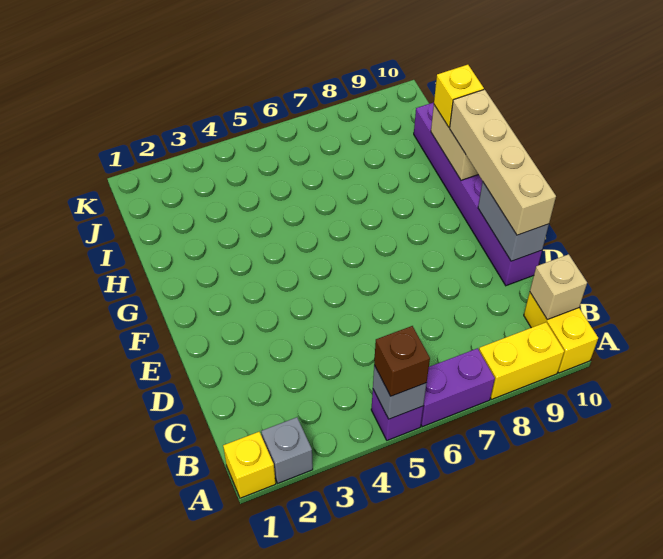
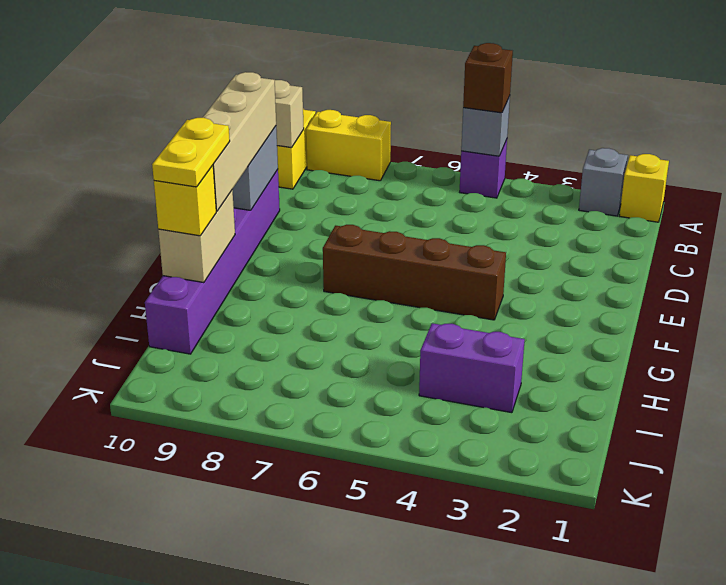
purple 1x2 brick [421,348,495,427] -> purple 1x2 brick moved to [419,323,525,413]
none -> brown 1x4 brick [323,225,506,320]
none -> yellow 1x2 plate [152,118,230,187]

